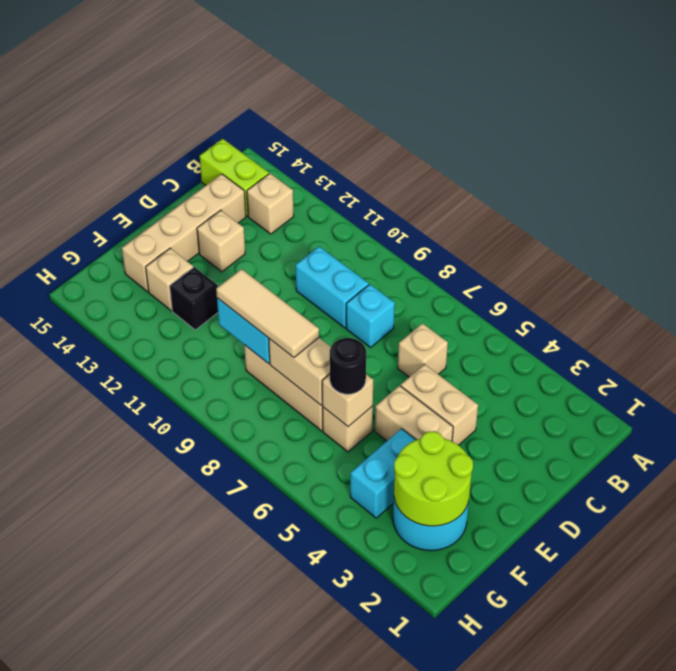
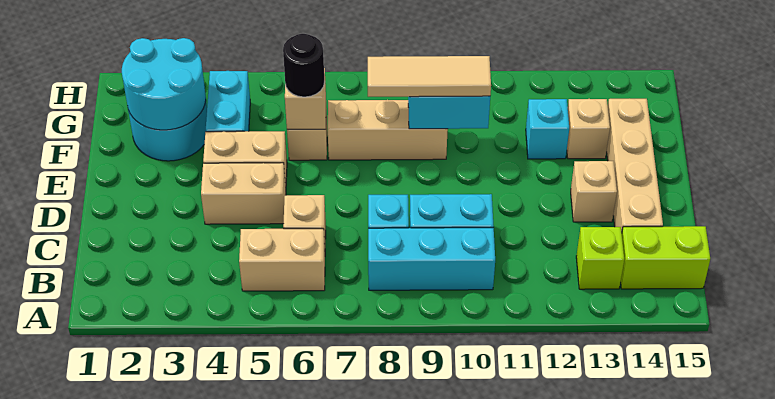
none -> cyan 1x3 brick [368,228,495,290]
tan 1x1 brick [247,174,294,234] -> lime 1x1 brick [576,227,624,289]
lime 2x2 round brick [394,432,473,526] -> cyan 2x2 round brick [122,38,206,130]
tan 1x2 brick [269,338,331,405] -> tan 1x2 brick moved to [239,229,325,291]
black 1x1 brick [170,267,218,330] -> cyan 1x1 brick [526,99,569,159]

